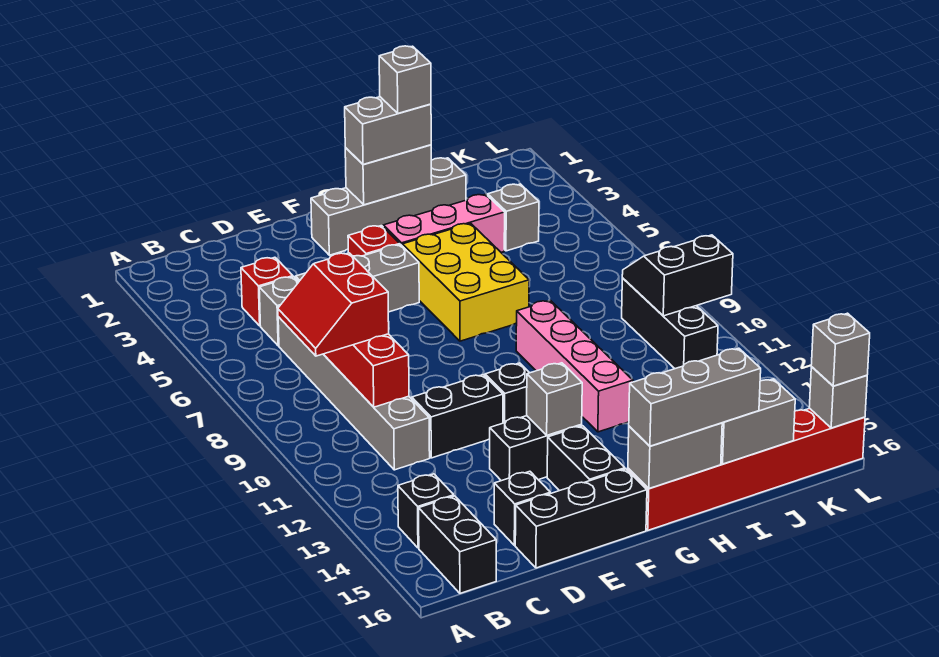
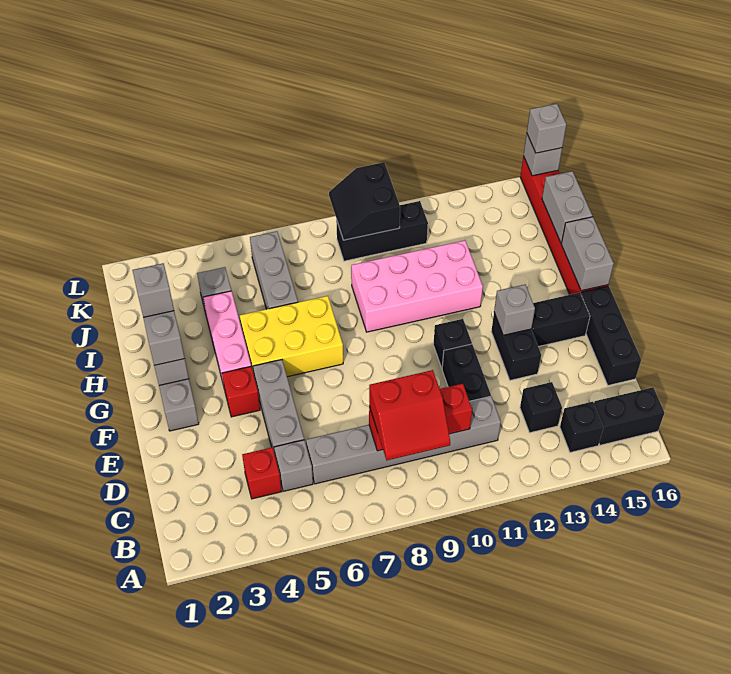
black 1x1 brick [494,471,550,545] -> black 1x1 brick moved to [520,382,562,433]
grey 1x3 brick [629,348,761,446] -> grey 1x3 brick moved to [250,231,298,309]
pink 1x4 brick [516,300,633,432] -> pink 2x4 brick [351,240,483,332]

